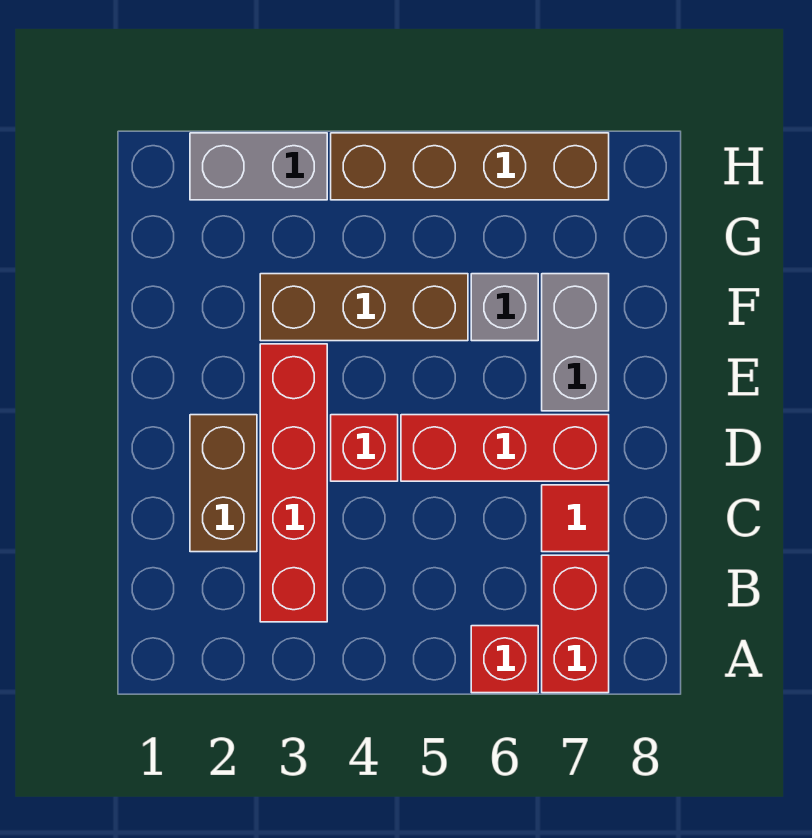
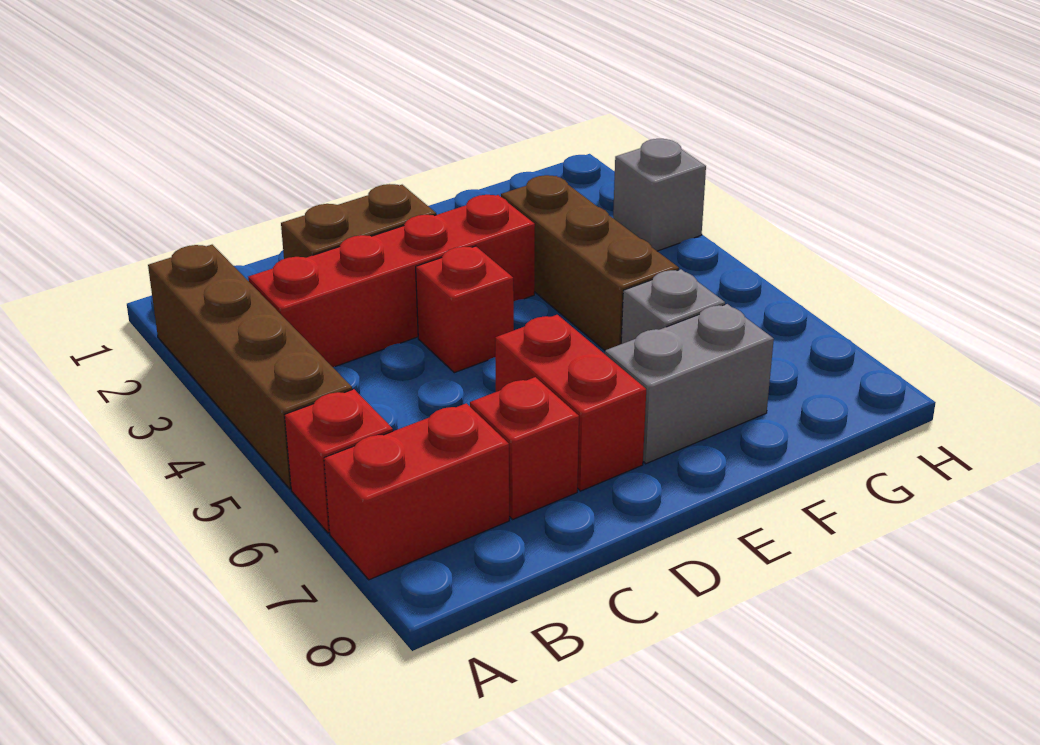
red 1x1 tile [542,485,609,552] -> red 1x1 brick [470,377,579,519]
red 1x3 brick [401,415,609,481] -> red 1x2 brick [495,315,646,491]
grey 1x2 brick [190,133,327,200] -> grey 1x1 brick [613,139,706,251]
brown 1x4 brick [331,133,609,200] -> brown 1x4 brick moved to [148,245,352,489]

